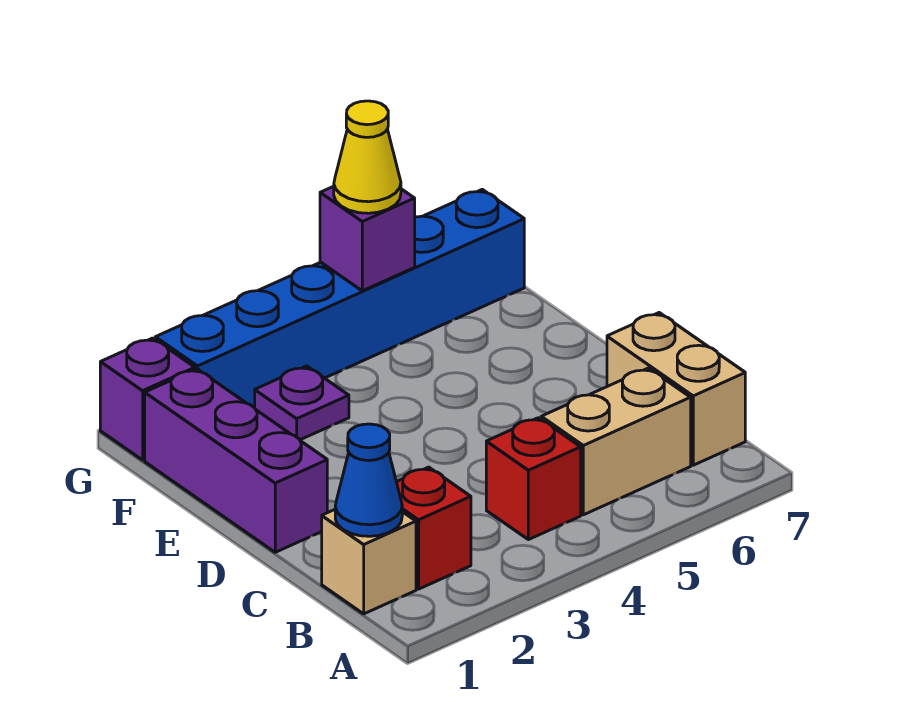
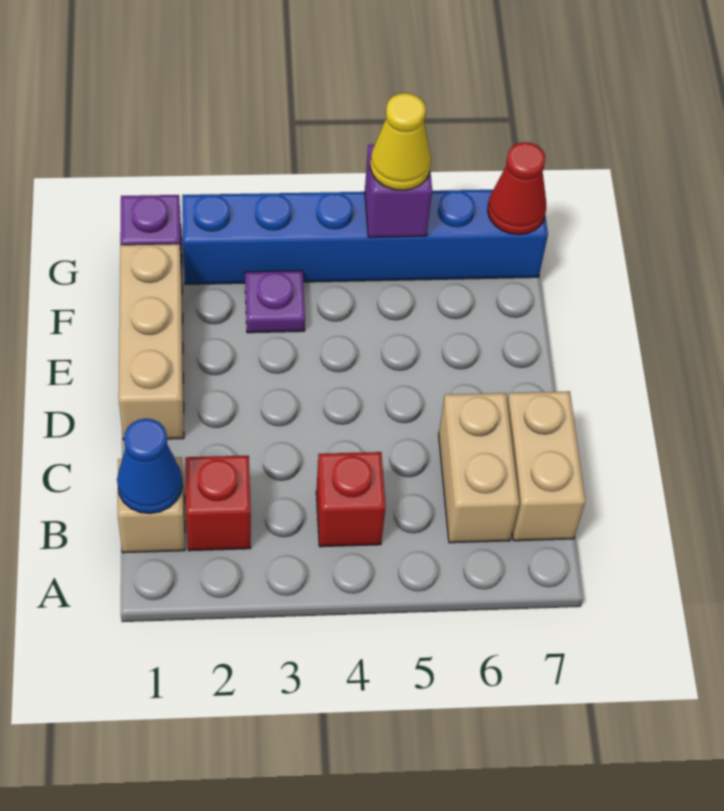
tan 1x2 brick [541,368,691,515] -> tan 1x2 brick turned to [439,393,519,543]
purple 1x3 brick [145,369,328,552] -> tan 1x3 brick [119,244,184,440]
none -> red 1x1 cone [488,142,546,235]

